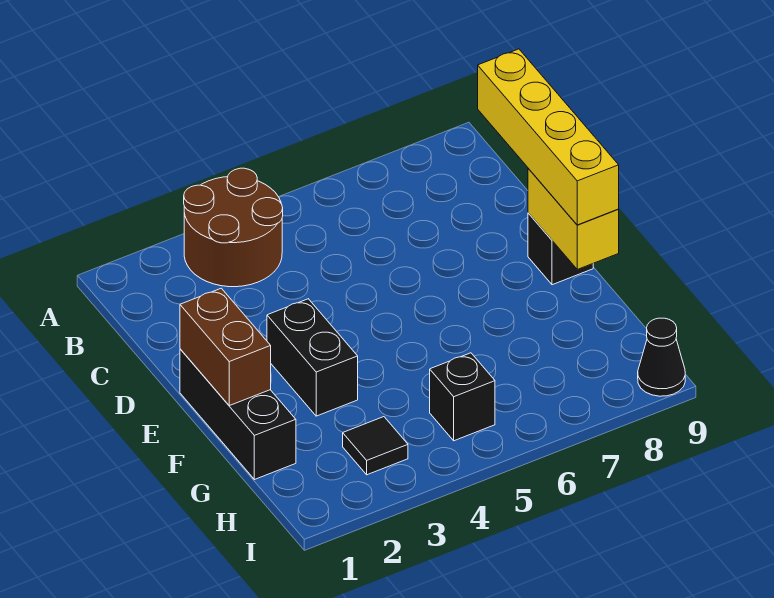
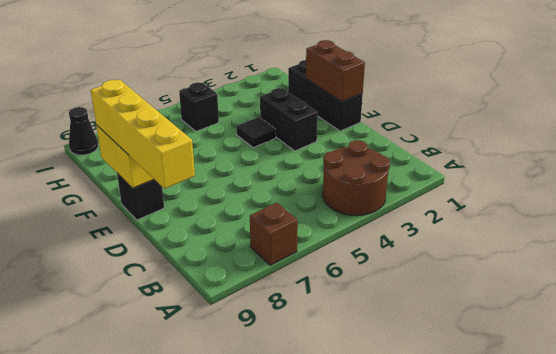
none -> brown 1x1 brick [250,203,298,265]
black 1x1 tile [343,417,408,475] -> black 1x1 tile moved to [237,117,276,148]

